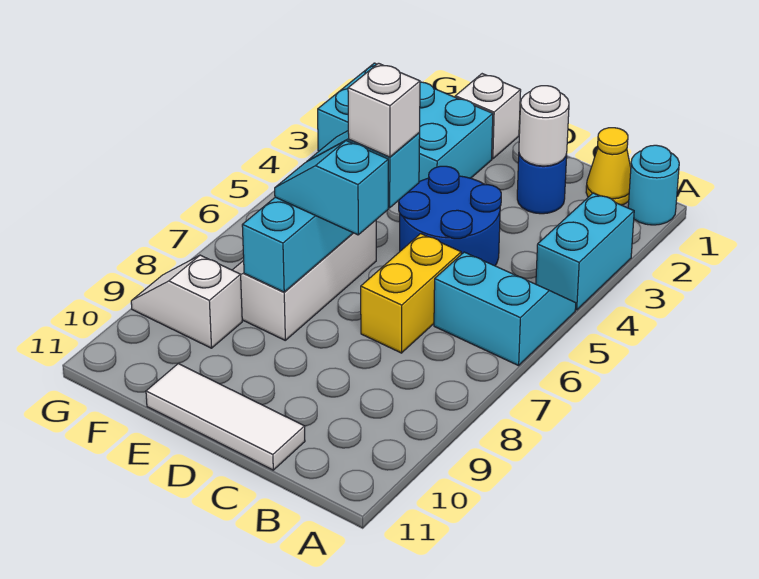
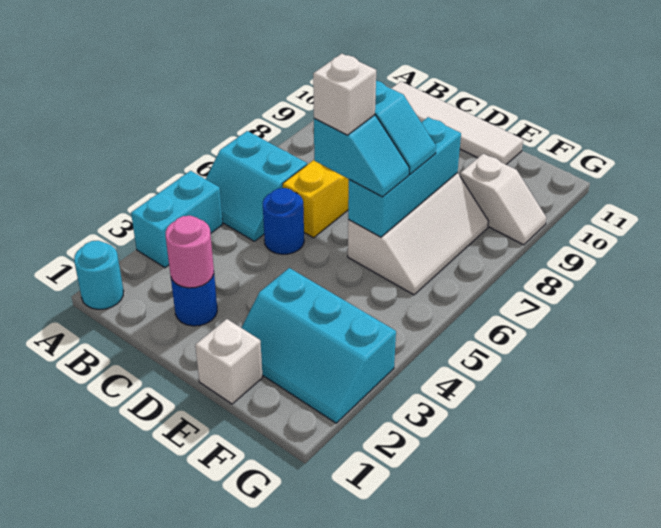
yellow 1x1 cone [586,128,631,205] -> none
white 1x1 round brick [519,86,569,166] -> pink 1x1 round brick [166,216,214,288]
blue 2x2 round brick [399,166,501,266] -> blue 1x1 round brick [263,188,304,254]
white 1x3 tile [146,364,305,470] -> white 1x4 tile [391,81,523,164]
cyan 2x3 brick [318,63,493,182] -> cyan 2x3 slope [241,268,396,423]

